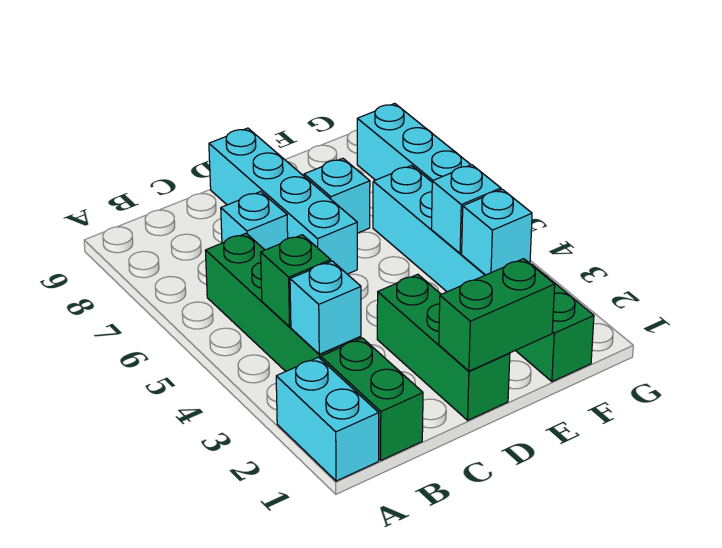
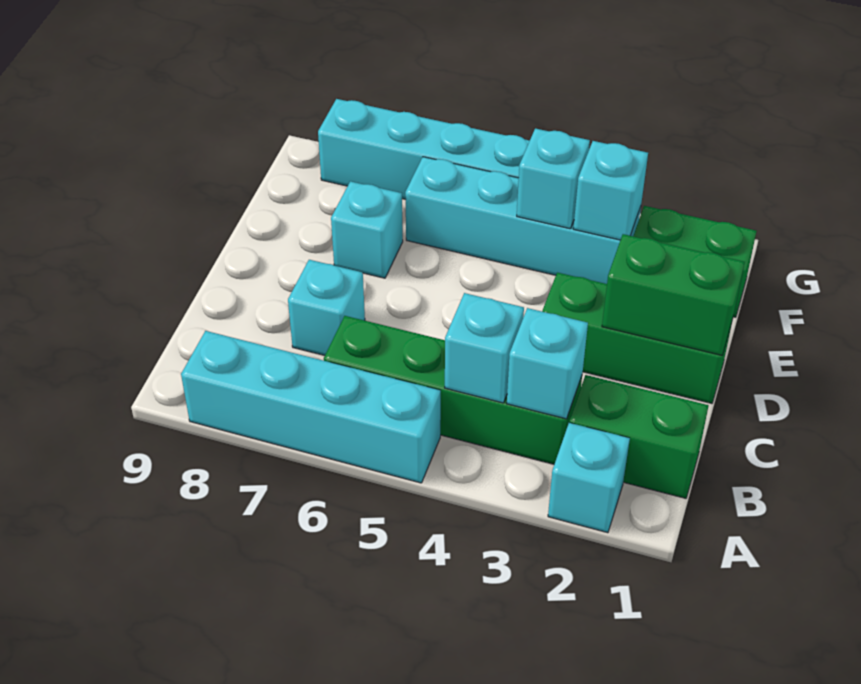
cyan 1x2 brick [276,357,379,481] -> cyan 1x1 brick [548,423,630,533]
green 1x1 brick [261,235,331,327] -> cyan 1x1 brick [445,293,524,403]
green 1x2 brick [439,259,555,371] -> green 1x2 brick turned to [602,234,745,355]
cyan 1x4 brick [209,128,357,274] -> cyan 1x4 brick moved to [181,331,441,483]

